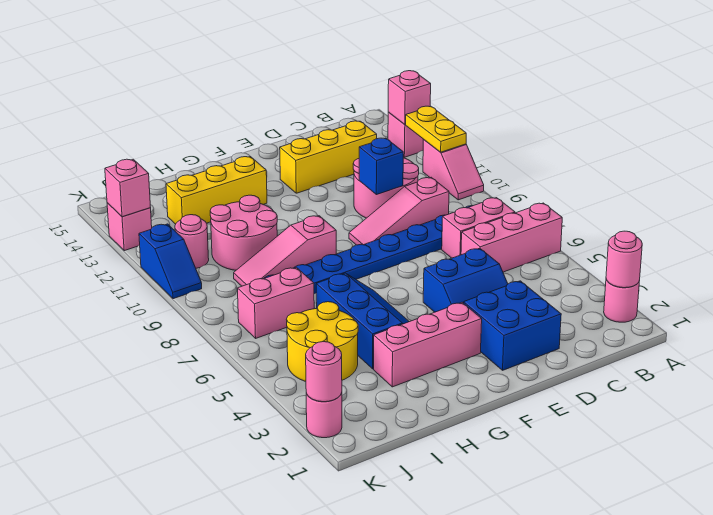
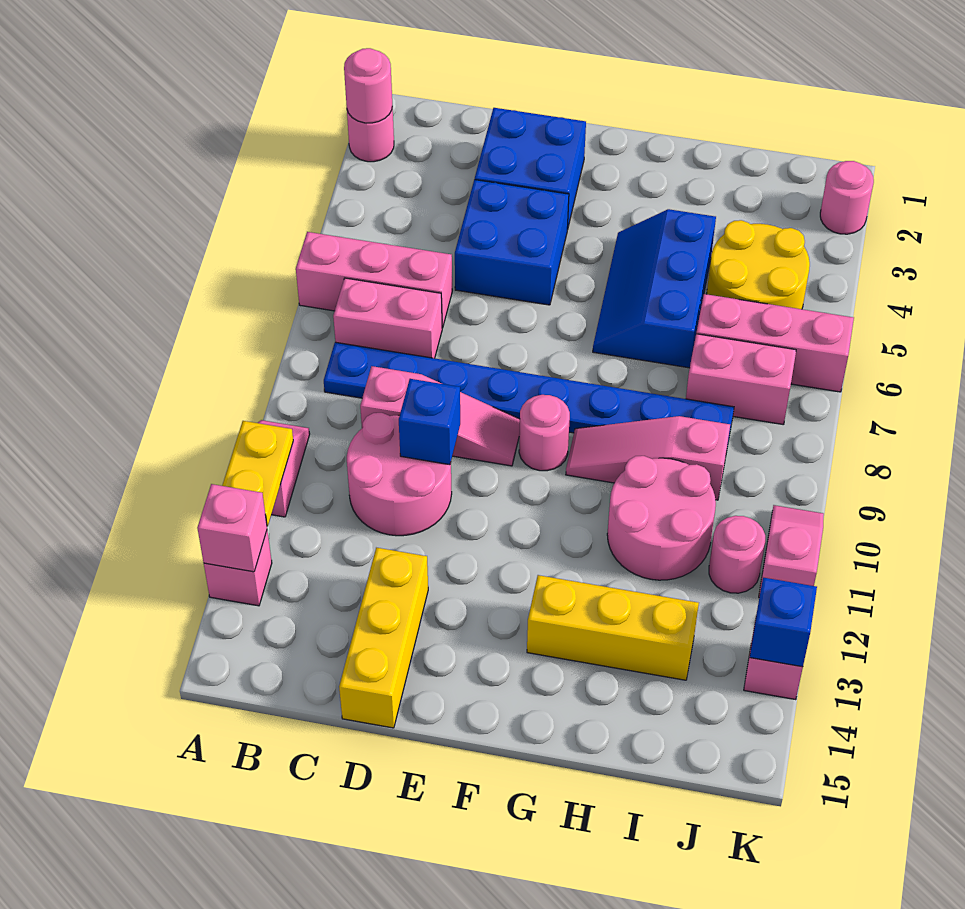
yellow 1x3 brick [280,121,377,193] -> yellow 1x3 brick turned to [339,548,428,728]
blue 2x2 slope [423,248,508,312] -> blue 2x2 brick [455,180,569,305]
pink 1x3 brick [374,302,482,387] -> pink 1x3 brick moved to [696,294,854,392]
pink 1x3 slope [234,216,336,286] -> pink 1x3 slope turned to [566,416,730,500]
pink 1x1 round brick [306,342,342,402] -> pink 1x1 round brick moved to [519,395,570,471]
blue 1x2 slope [139,224,202,299] -> pink 1x2 slope [759,505,824,597]
pink 1x1 brick [105,159,151,217] -> blue 1x1 brick [750,578,817,667]

